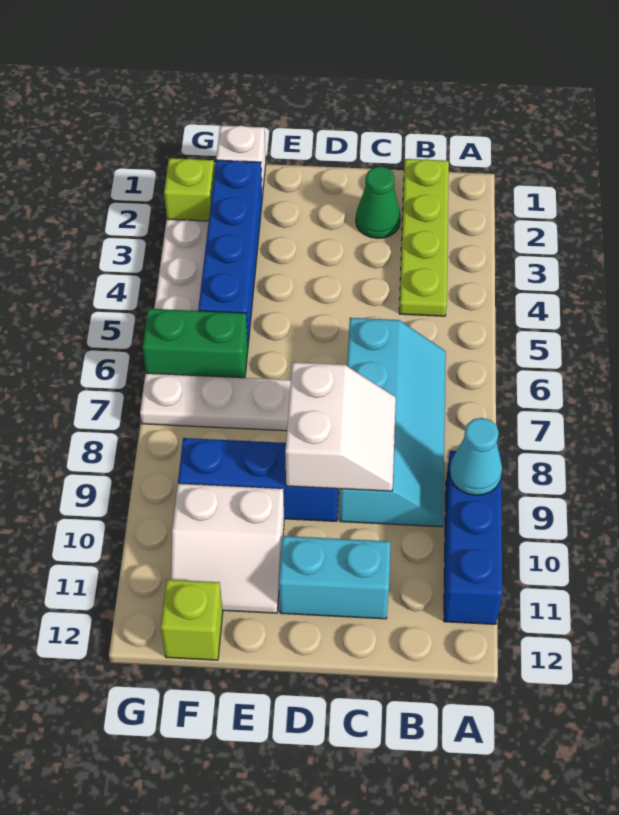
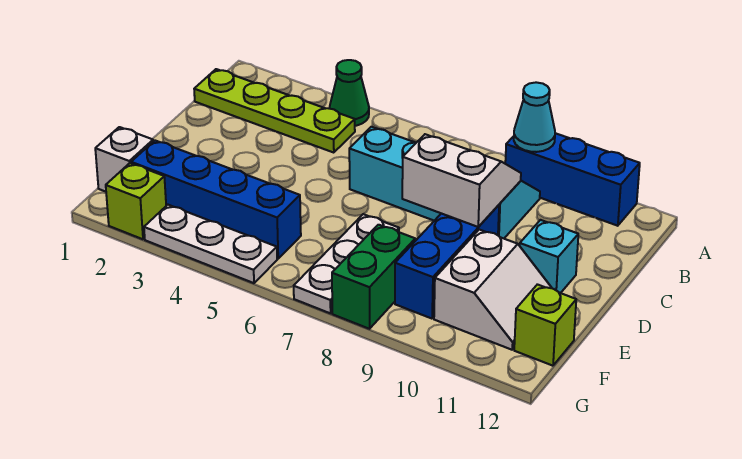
green 1x1 cone [356,167,400,238] -> green 1x1 cone moved to [330,60,369,126]
cyan 1x2 brick [279,536,391,619] -> cyan 1x1 brick [520,220,578,293]
green 1x2 brick [142,309,248,378] -> green 1x2 brick moved to [332,225,415,329]

